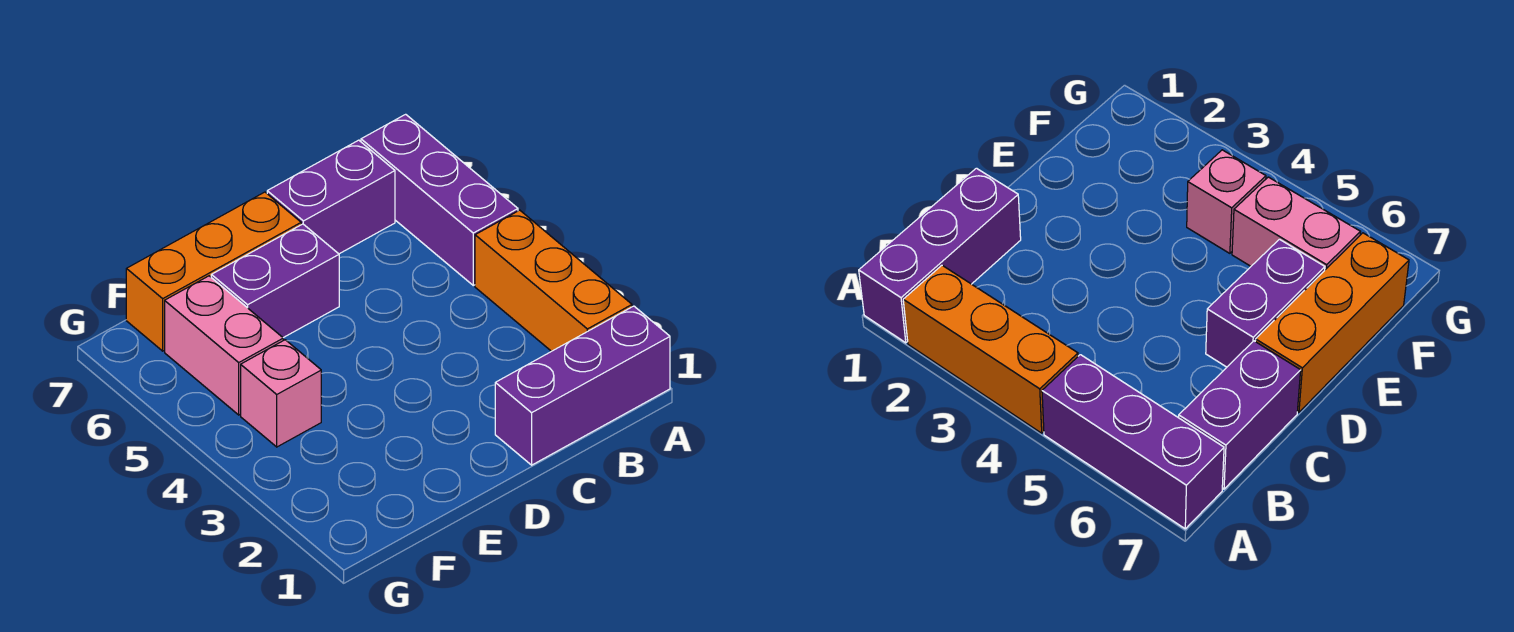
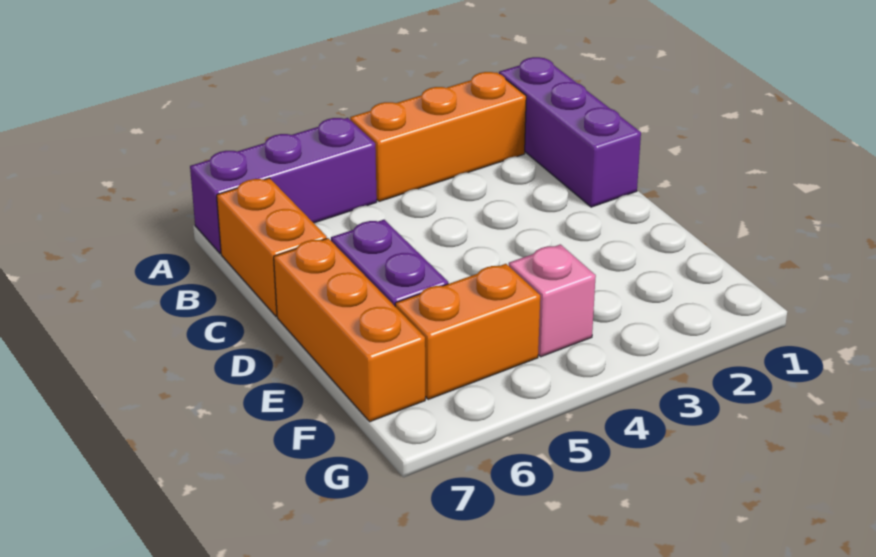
purple 1x2 brick [267,140,395,254] -> orange 1x2 brick [217,178,327,316]
pink 1x2 brick [165,276,283,415] -> orange 1x2 brick [395,264,540,399]

